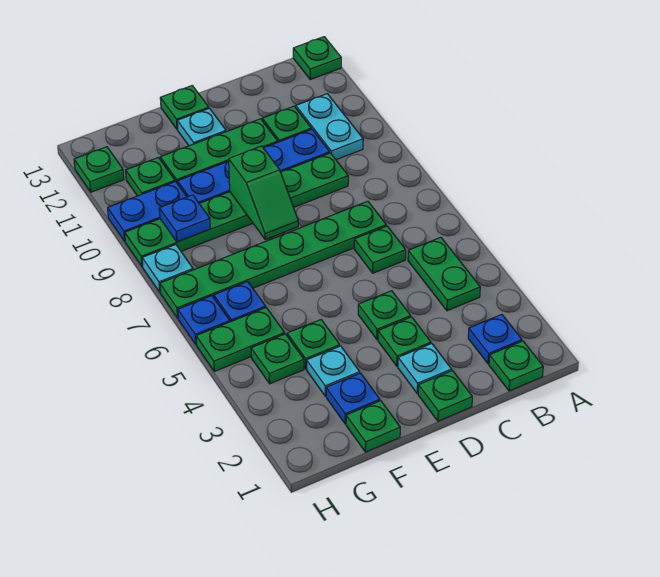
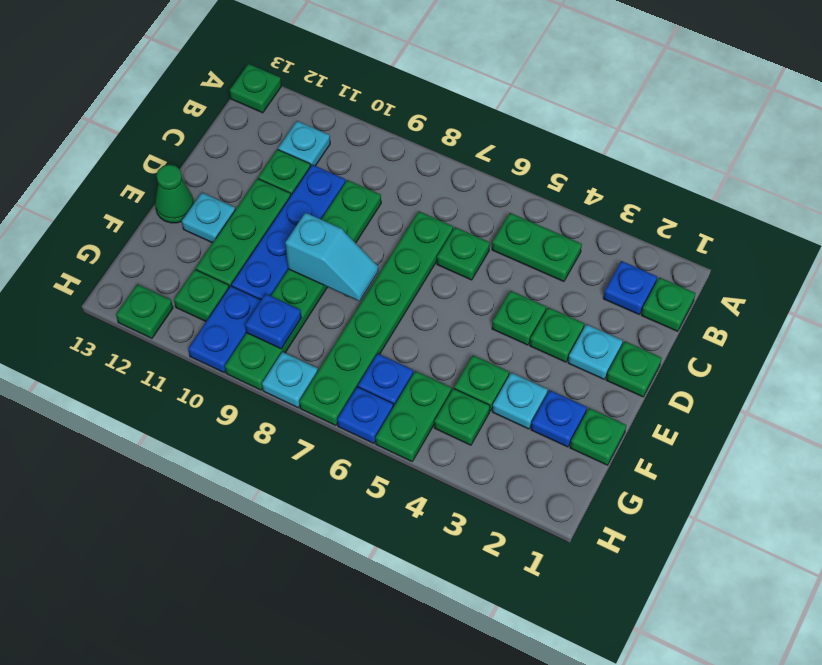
cyan 1x2 plate [296,94,363,160] -> cyan 1x1 plate [278,121,330,166]
green 1x2 slope [228,146,298,240] -> cyan 1x2 slope [285,213,378,301]
green 1x1 plate [160,86,209,130] -> green 1x1 cone [155,165,194,223]

